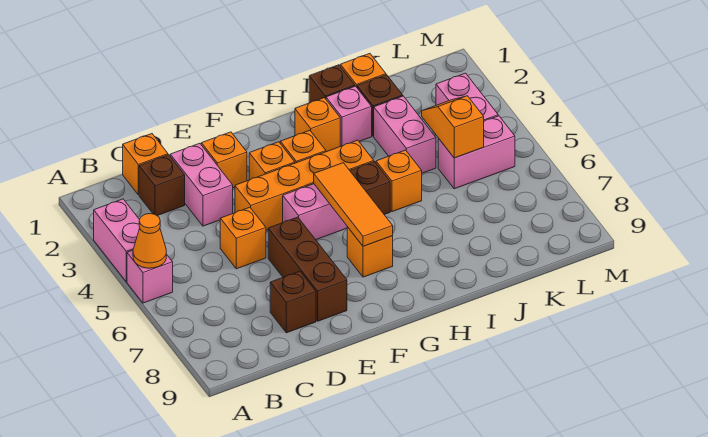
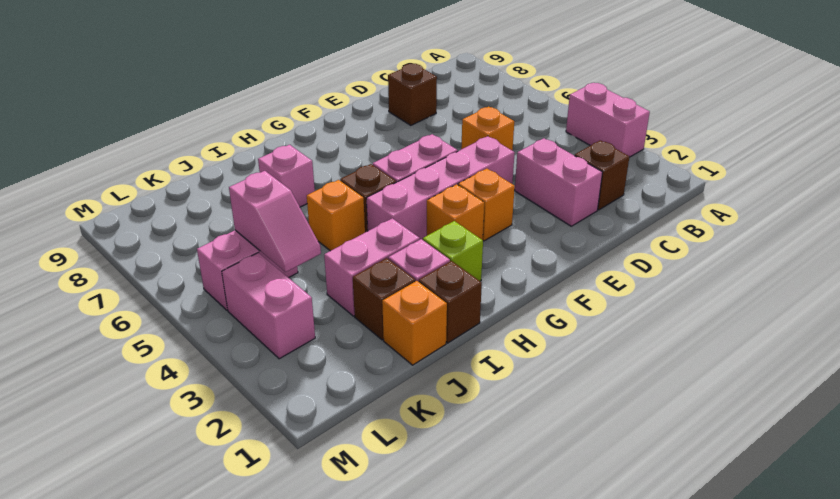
pink 1x1 brick [127,250,173,303] -> pink 1x1 brick moved to [258,145,315,207]
orange 1x1 cone [133,214,166,268] -> none
orange 1x1 brick [123,134,168,195] -> none
orange 1x1 brick [201,132,247,188] -> none
orange 1x4 brick [235,140,374,230] -> pink 1x4 brick [366,136,515,240]
brown 1x3 brick [268,217,347,321] -> none
orange 1x3 tile [314,163,393,246] -> none
orange 1x1 brick [347,227,393,277] -> none
orange 1x1 brick [295,98,340,152] -> lime 1x1 brick [423,221,483,281]
pink 1x2 brick [374,96,436,173] -> pink 1x2 brick turned to [324,218,420,316]
orange 1x2 slope [422,96,484,158] -> pink 1x2 slope [229,171,321,272]

